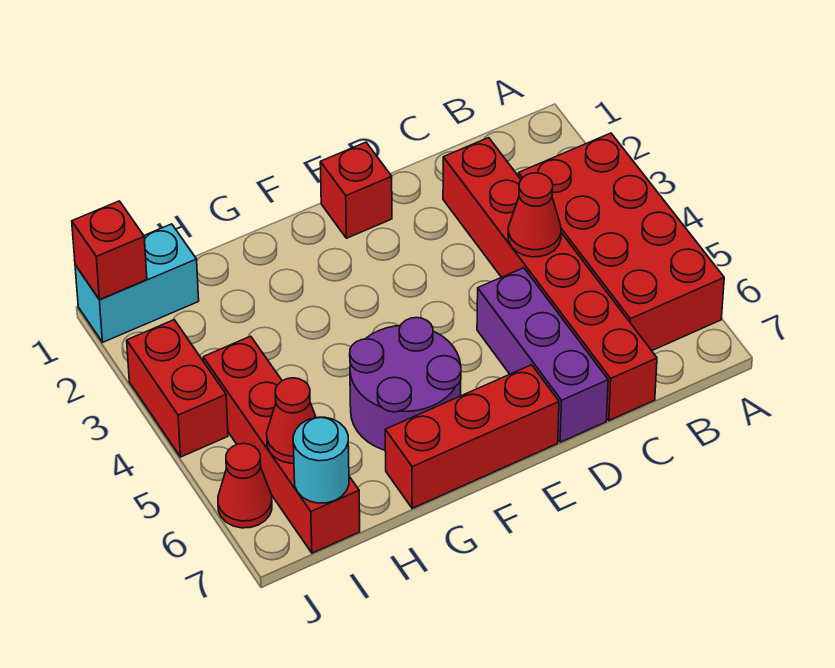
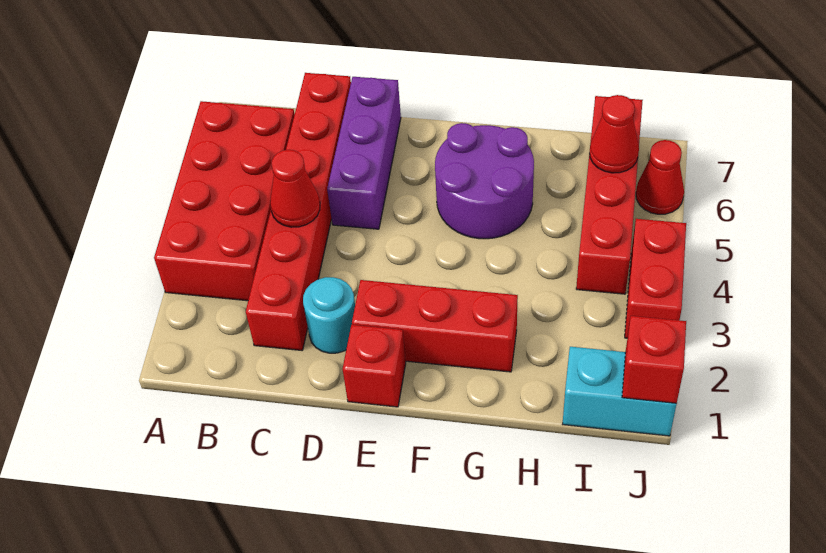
red 1x3 brick [385,365,559,508] -> red 1x3 brick moved to [352,280,518,372]
cyan 1x1 round brick [293,417,349,503] -> cyan 1x1 round brick moved to [303,277,355,353]

